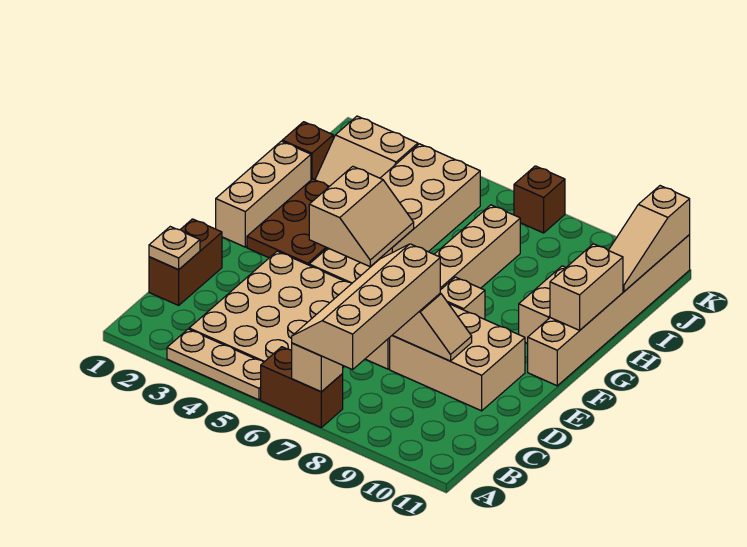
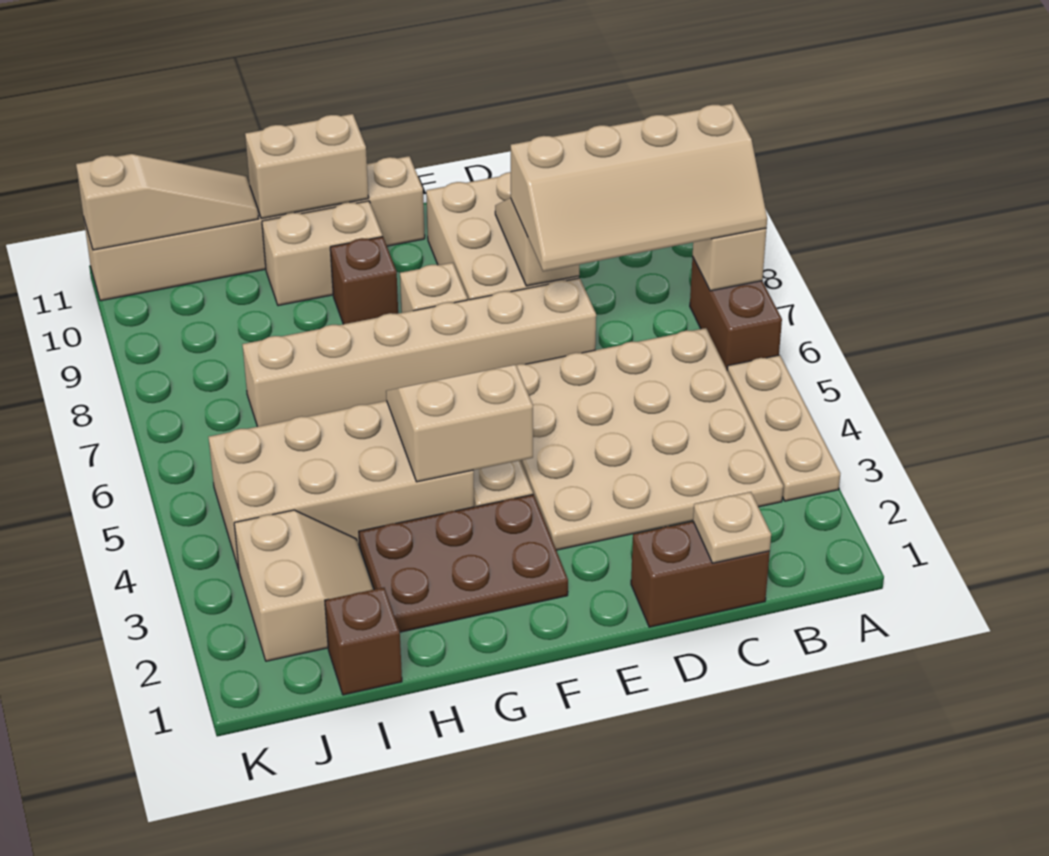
tan 1x3 brick [216,141,311,247] -> none
brown 1x1 brick [514,166,565,233] -> brown 1x1 brick moved to [330,237,398,324]

